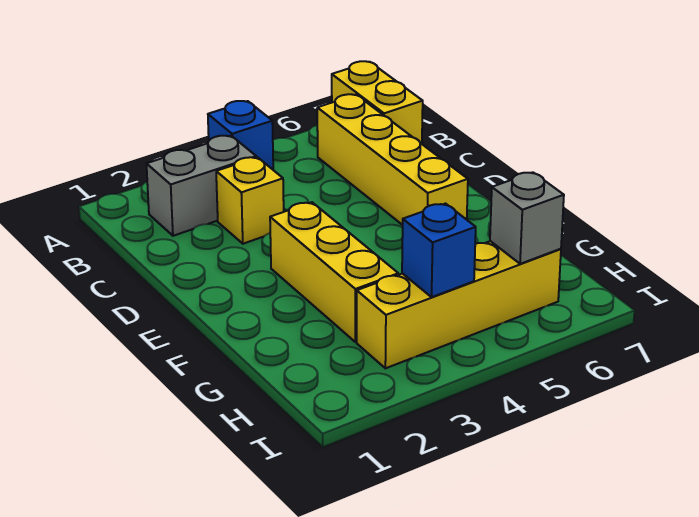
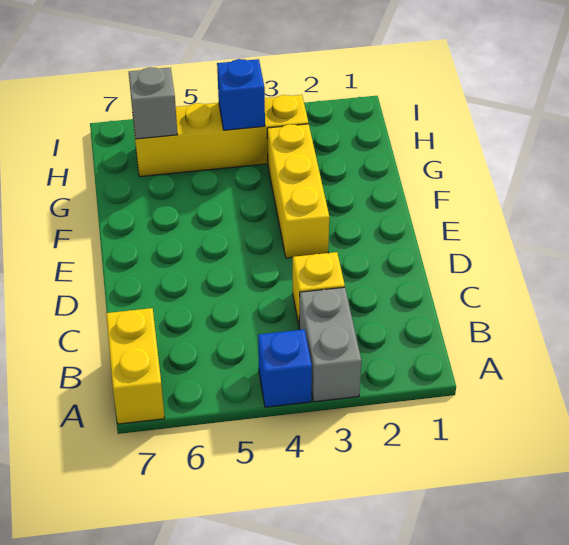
grey 1x2 brick [146,136,256,236] -> grey 1x2 brick turned to [299,287,361,402]
yellow 1x4 brick [317,94,468,225] -> none

